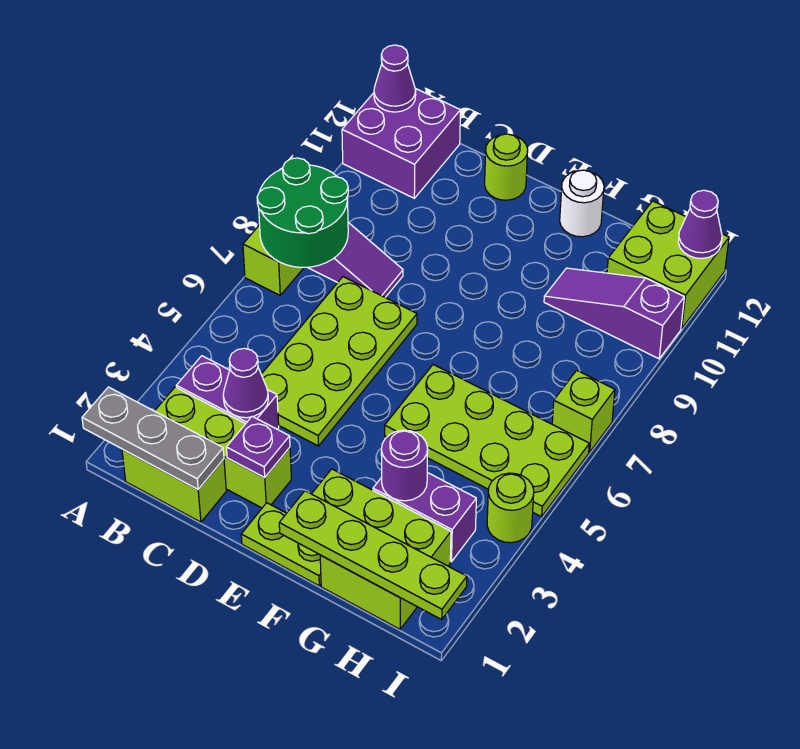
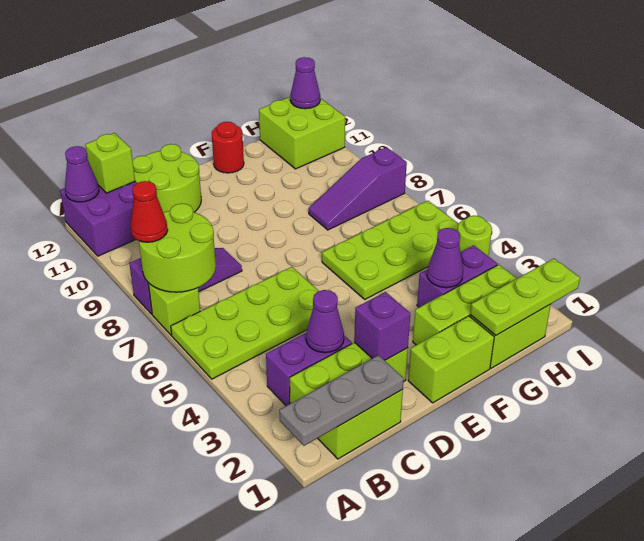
green 2x2 round brick [257,158,348,267] -> lime 2x2 round brick [139,203,216,292]
none -> red 1x1 cone [130,181,168,242]
lime 2x4 plate [261,277,417,446] -> lime 2x4 plate turned to [171,267,318,379]
purple 1x1 plate [226,416,290,478] -> purple 1x1 brick [354,292,410,360]
lime 1x1 round brick [485,134,528,200] -> lime 2x2 round brick [133,144,201,212]
lime 1x2 plate [241,503,321,586] -> lime 1x2 brick [408,316,494,403]
lime 1x4 plate [279,491,467,619] -> lime 1x3 plate [470,258,580,335]
white 1x1 round brick [560,170,604,237] -> red 1x1 round brick [212,122,244,173]
purple 1x1 round brick [381,430,428,501] -> purple 1x1 cone [427,228,463,288]
purple 1x3 slope [544,268,684,359] -> purple 1x3 slope moved to [309,147,407,230]
lime 1x1 brick [552,370,615,452] -> lime 1x1 brick moved to [85,133,135,193]

